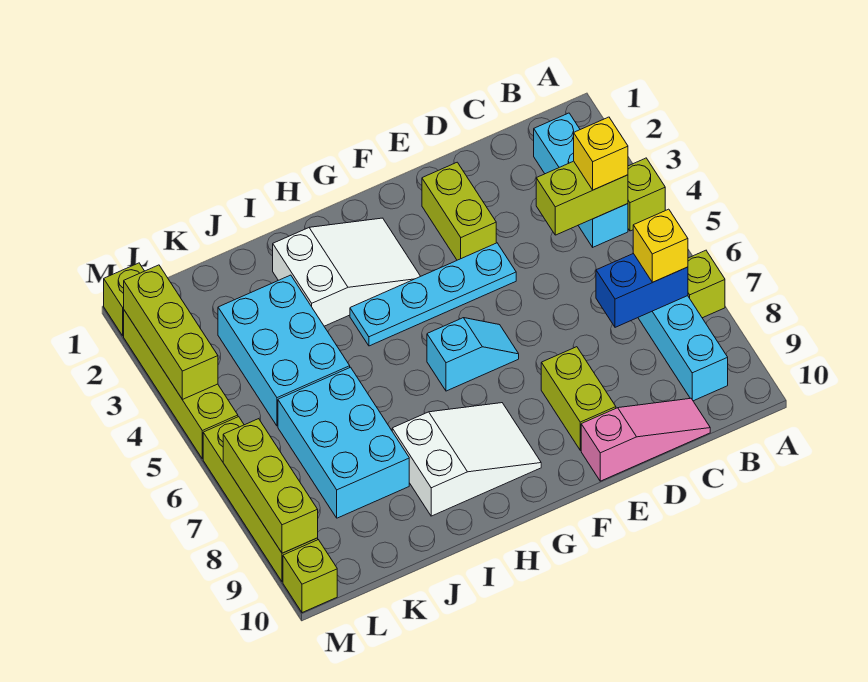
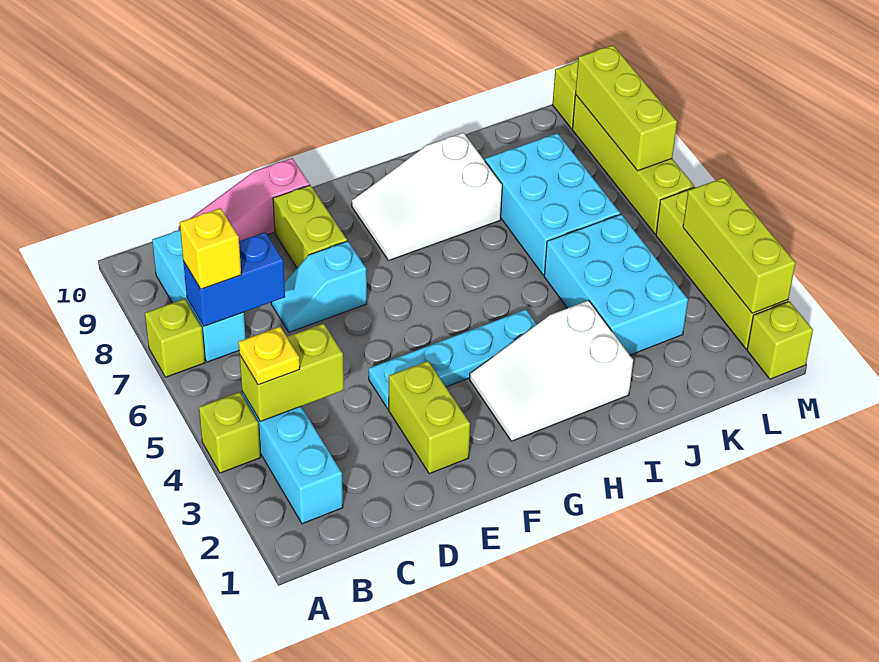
yellow 1x1 brick [574,117,628,190] -> yellow 1x1 plate [239,327,300,385]
cyan 1x2 slope [427,318,519,391] -> cyan 1x2 slope moved to [271,241,367,332]

